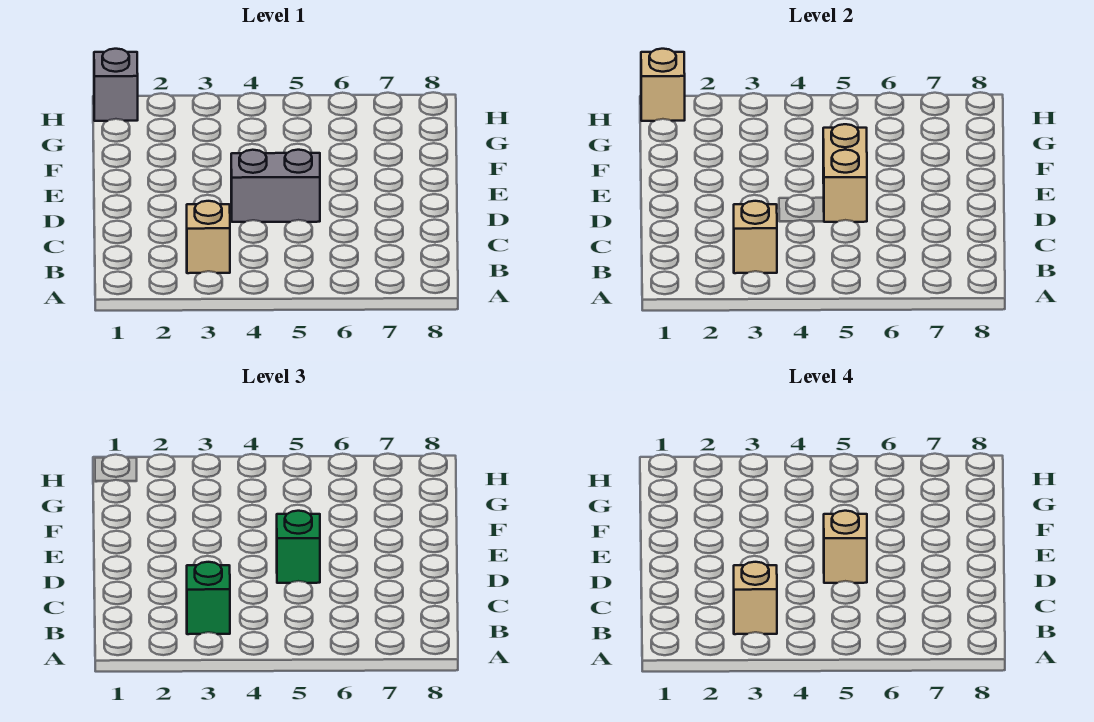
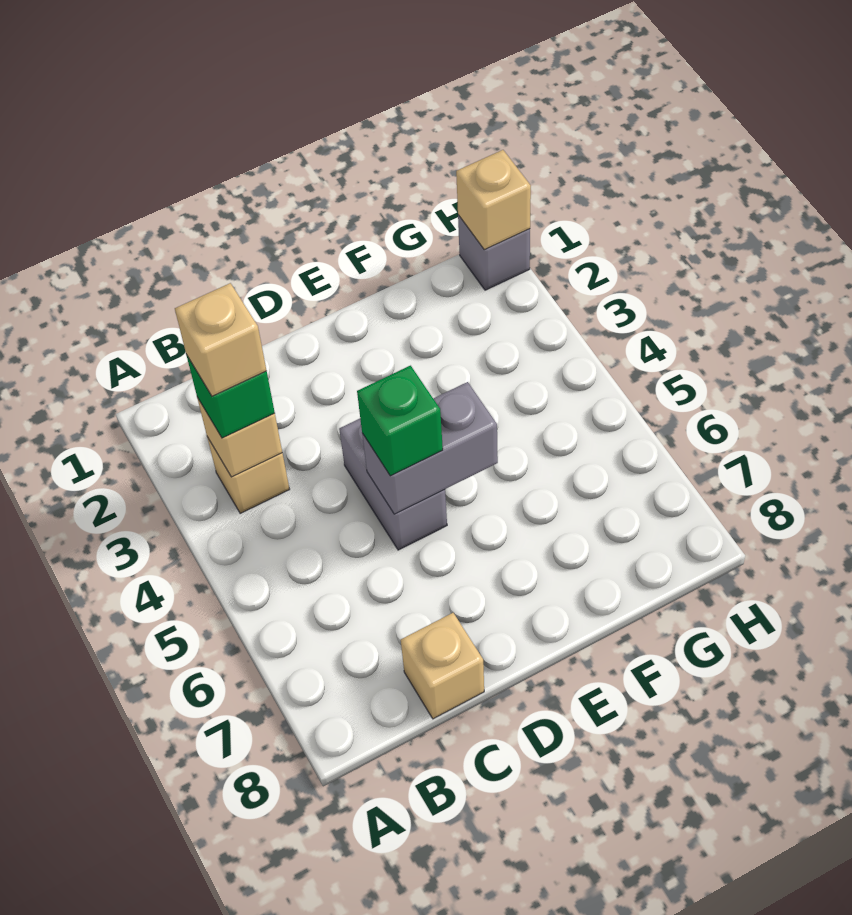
tan 1x2 brick [823,124,867,222] -> grey 1x2 brick [362,382,498,514]
tan 1x1 brick [824,511,867,583] -> tan 1x1 brick moved to [401,613,484,719]

